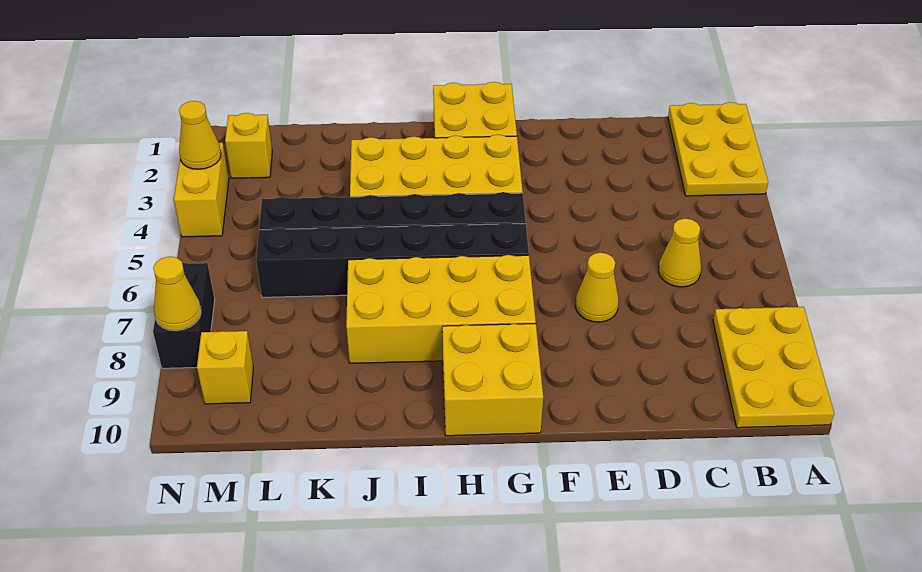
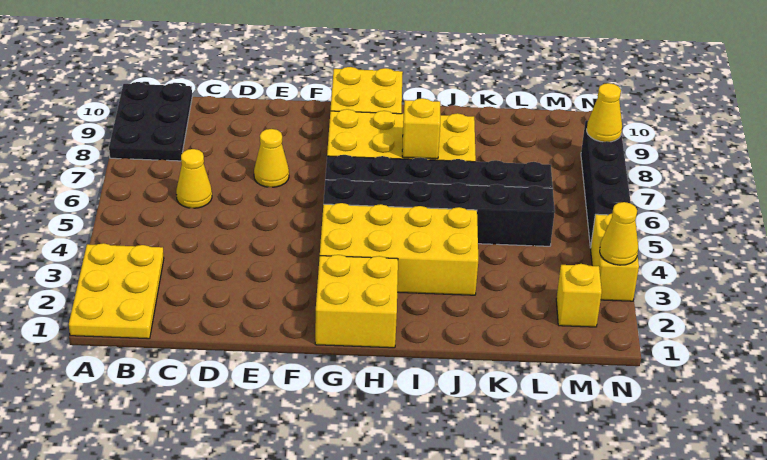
yellow 2x3 plate [713,307,834,428] -> black 2x3 plate [109,82,192,161]
yellow 1x1 brick [197,331,253,404] -> yellow 1x1 brick moved to [402,98,440,159]
black 1x2 brick [153,263,215,368] -> black 1x4 brick [581,121,631,248]

